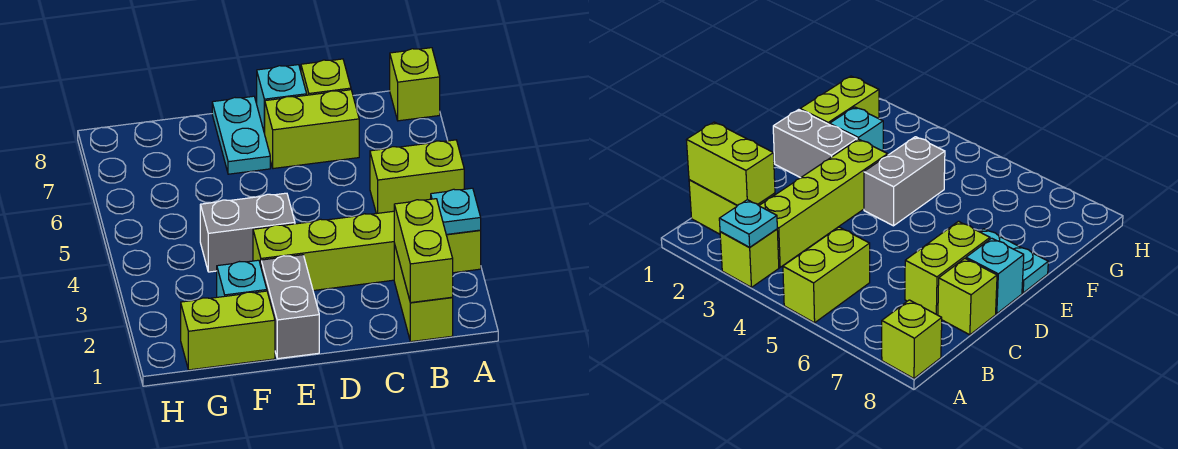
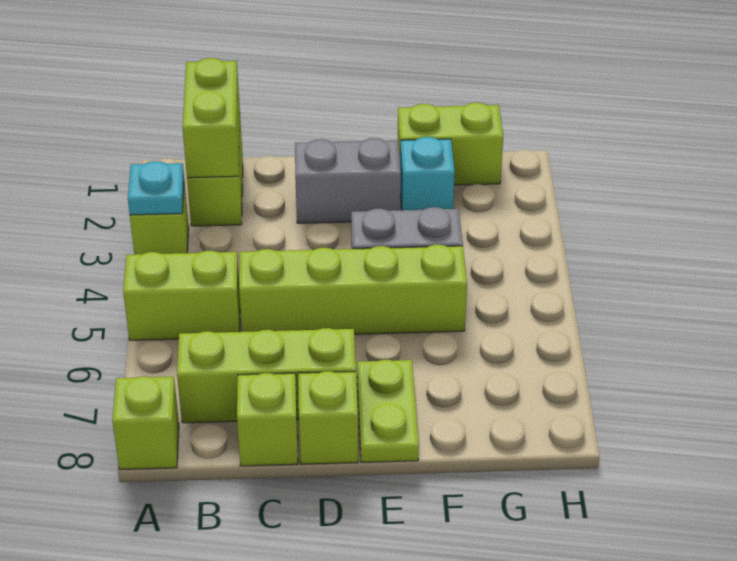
lime 1x4 brick [253,211,394,291] -> lime 1x4 brick moved to [239,245,467,334]
lime 1x2 brick [265,90,359,169] -> lime 1x3 brick [177,328,356,423]
cyan 1x1 brick [257,65,307,134] -> lime 1x1 brick [298,371,358,464]
grey 1x2 brick [261,255,319,359] -> grey 1x2 brick turned to [295,138,401,223]
cyan 1x2 plate [212,96,270,174] -> lime 1x2 plate [357,360,419,462]

